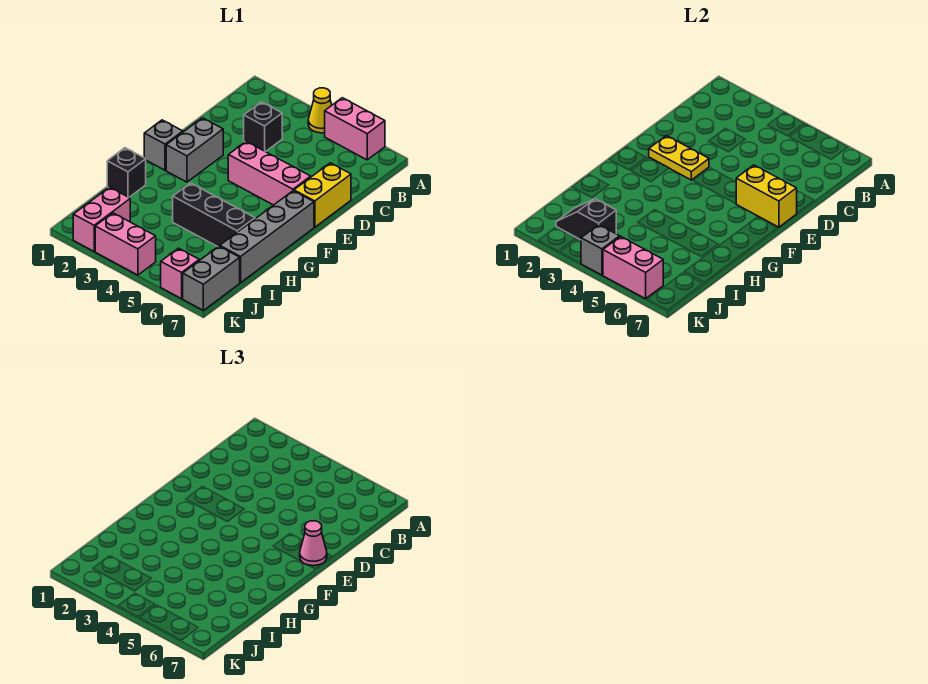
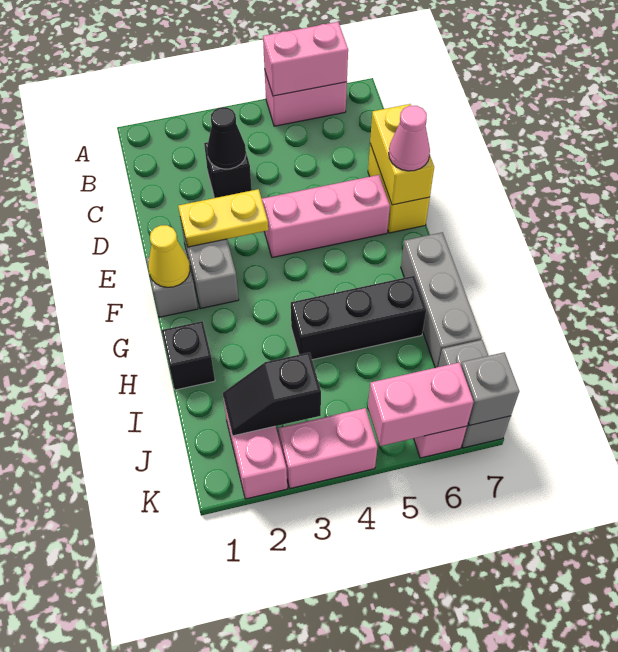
yellow 1x1 cone [308,88,332,133] -> yellow 1x1 cone moved to [148,225,190,287]
none -> pink 1x2 brick [263,22,348,96]
none -> black 1x1 cone [207,107,246,169]
yellow 1x2 brick [736,165,797,227] -> yellow 1x2 brick turned to [370,104,434,205]
grey 1x4 brick [220,191,314,283] -> grey 1x3 brick [401,232,482,368]
grey 1x1 brick [581,225,620,275] -> grey 1x1 brick moved to [461,352,519,425]

